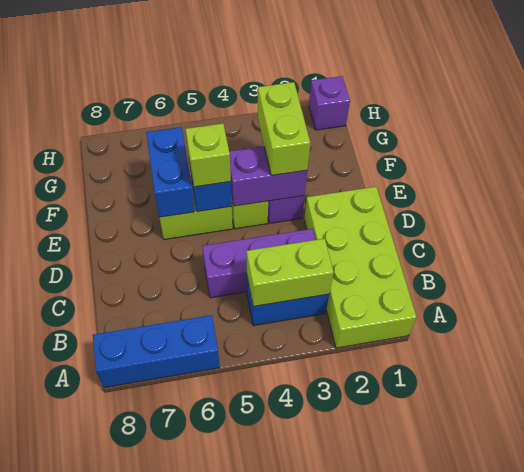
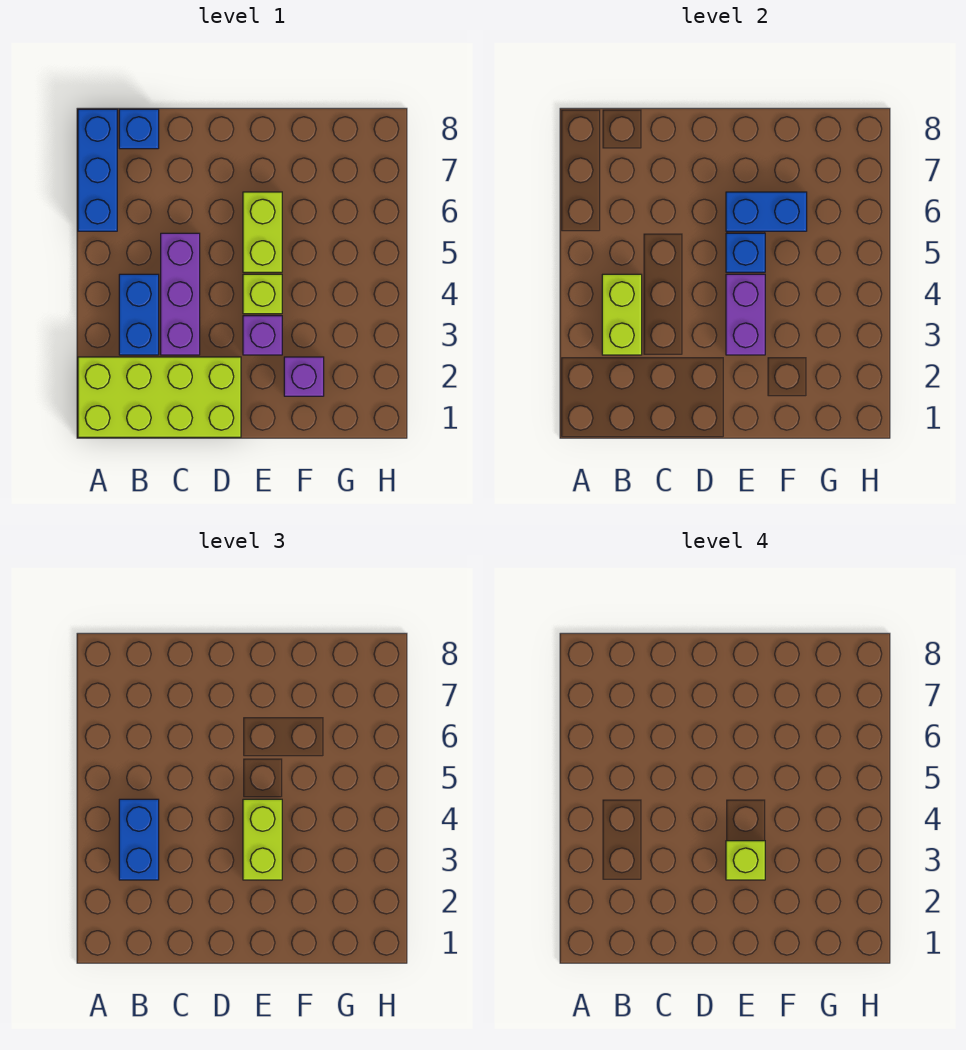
none -> blue 1x2 brick [119,799,159,880]
none -> blue 1x1 brick [119,109,159,149]
lime 1x2 brick [258,82,310,176] -> lime 1x2 brick turned to [243,799,282,880]
lime 1x1 brick [186,123,231,187] -> lime 1x1 brick moved to [726,841,765,880]
purple 1x1 brick [309,76,350,130] -> purple 1x1 brick moved to [284,357,324,396]

